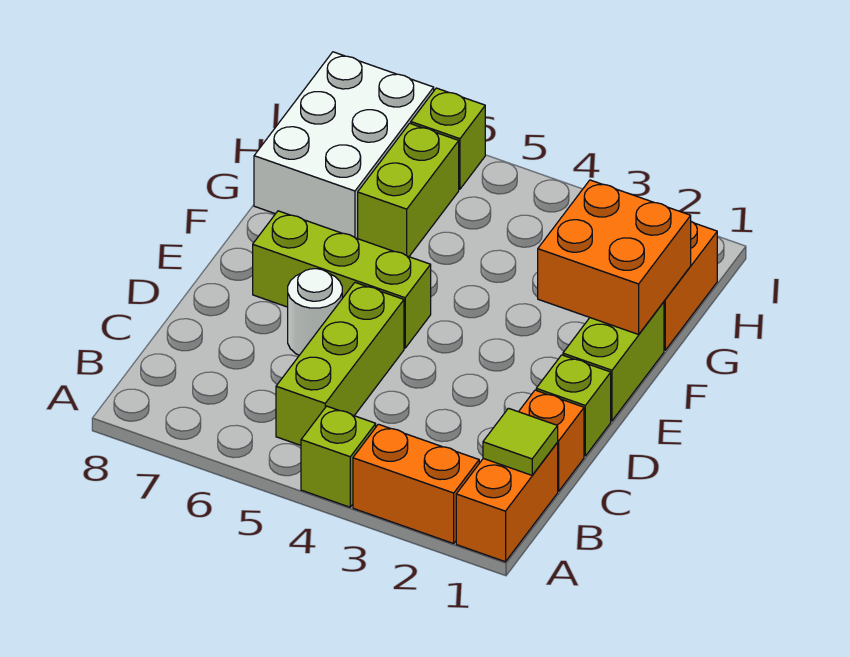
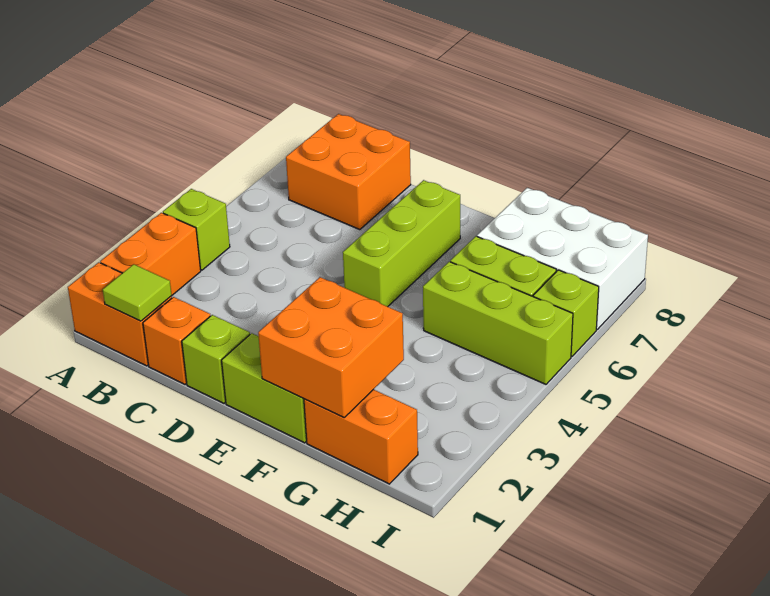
lime 1x3 brick [276,283,404,445] -> lime 1x3 brick moved to [423,262,573,384]
none -> orange 2x2 brick [286,114,411,230]
white 1x1 round brick [288,269,342,355] -> none

